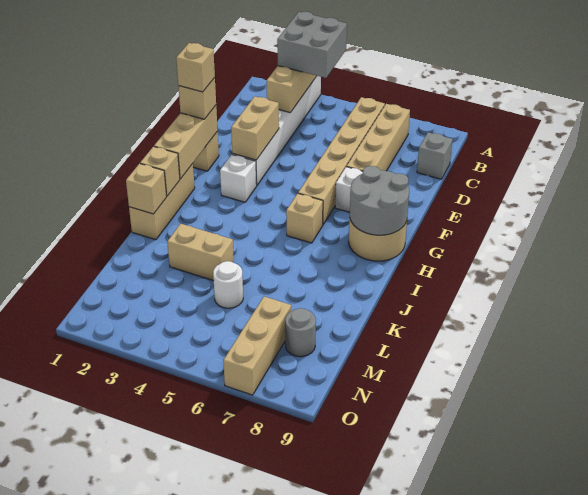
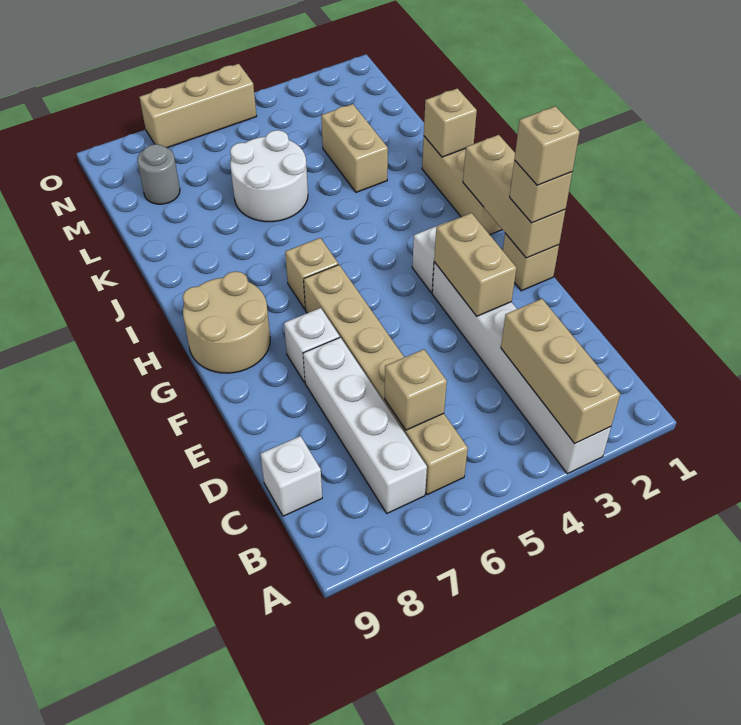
grey 2x2 brick [277,12,347,78] -> none
tan 1x4 brick [347,104,410,171] -> white 1x4 brick [303,337,427,513]
grey 1x1 brick [417,132,453,179] -> white 1x1 brick [260,436,322,516]
grey 2x2 round brick [350,166,409,235] -> none
tan 1x1 brick [140,147,180,196] -> tan 1x1 brick moved to [385,349,447,430]
tan 1x2 brick [167,224,234,281] -> tan 1x2 brick turned to [321,104,388,192]
white 1x1 round brick [213,261,243,308] -> white 2x2 round brick [230,130,308,222]
tan 1x3 brick [223,297,291,395] -> tan 1x3 brick turned to [139,64,256,148]

